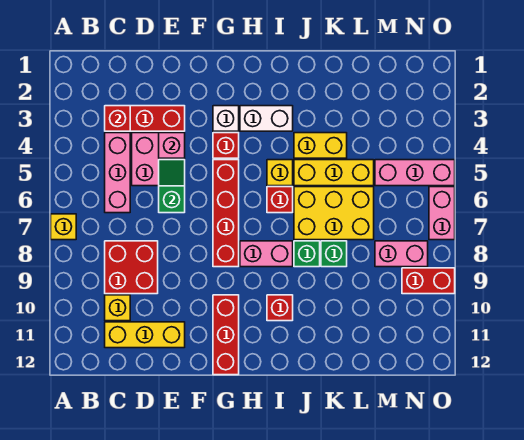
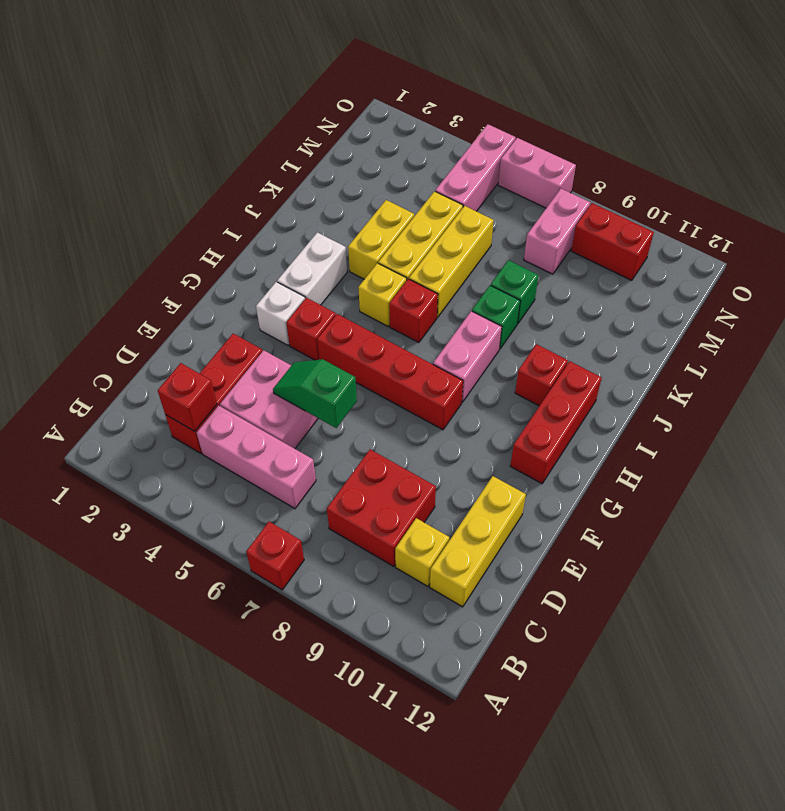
yellow 1x1 brick [51,214,76,240] -> red 1x1 brick [246,522,304,590]
pink 1x1 brick [159,133,185,158] -> none
red 1x3 brick [213,295,239,375] -> red 1x3 brick turned to [510,361,602,483]
yellow 2x3 brick [294,187,374,240] -> yellow 1x3 brick [409,206,494,317]
red 1x2 brick [402,268,455,294] -> red 1x2 brick turned to [571,203,654,280]

